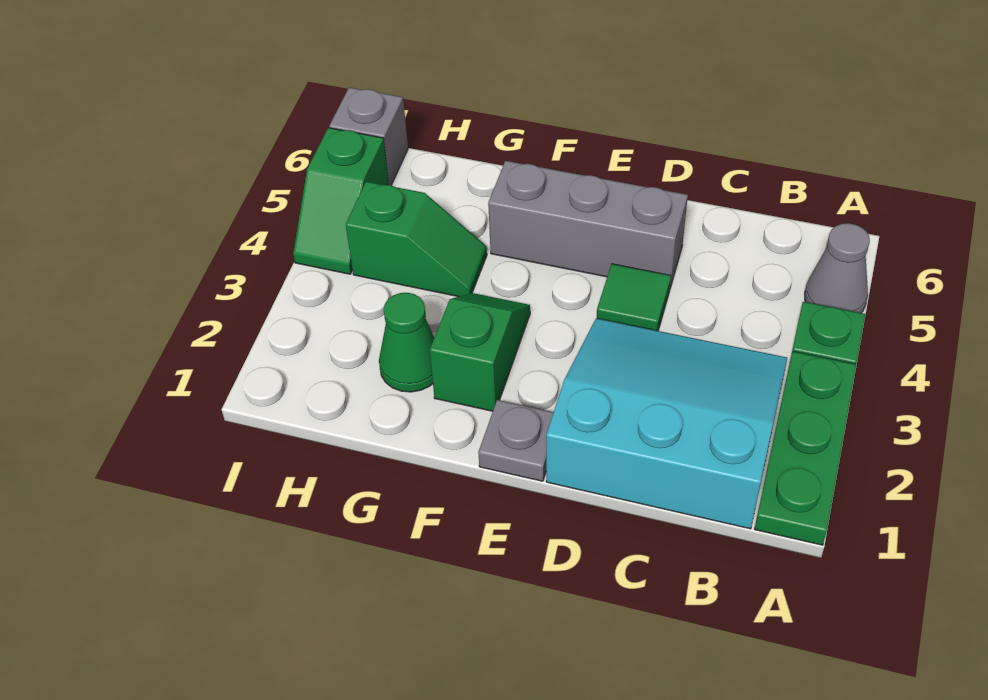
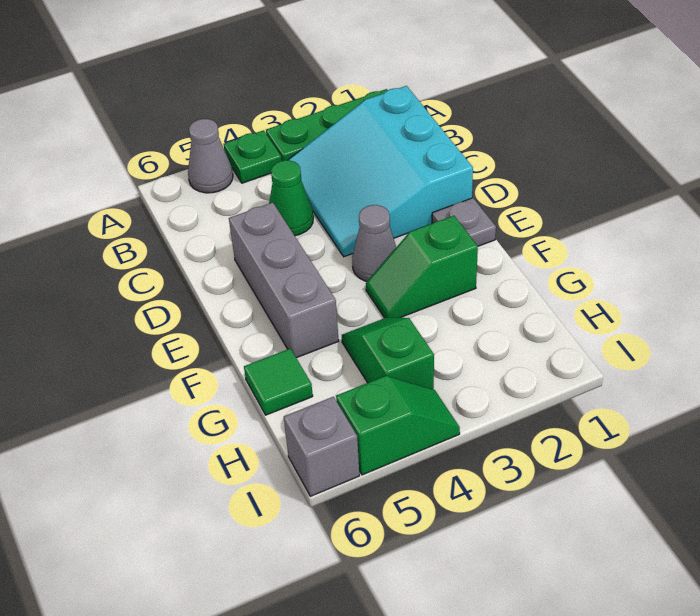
green 1x1 tile [597,264,671,331] -> green 1x1 tile moved to [244,349,313,415]
none -> grey 1x1 cone [352,205,396,281]
green 1x1 cone [379,293,434,392] -> green 1x1 cone moved to [269,160,313,236]

